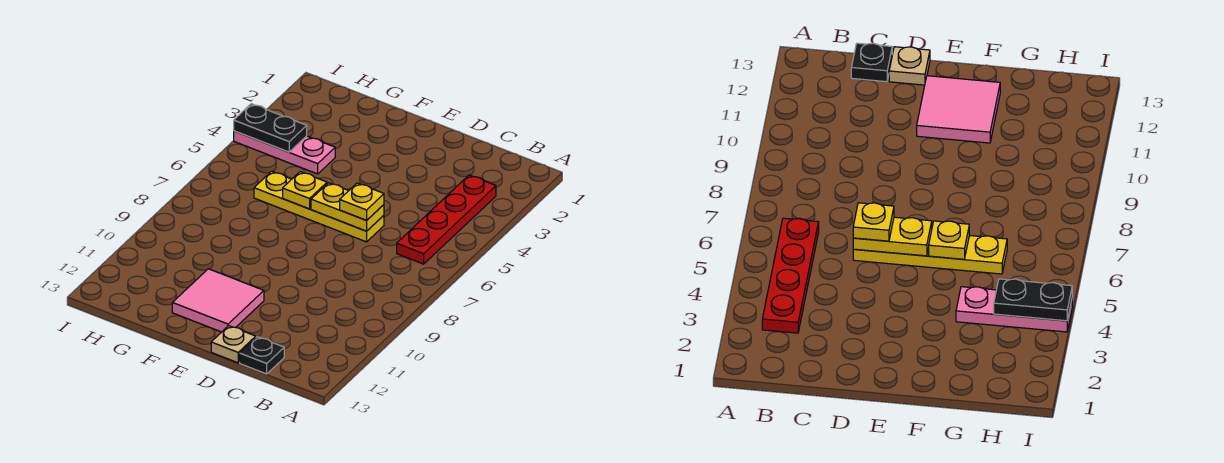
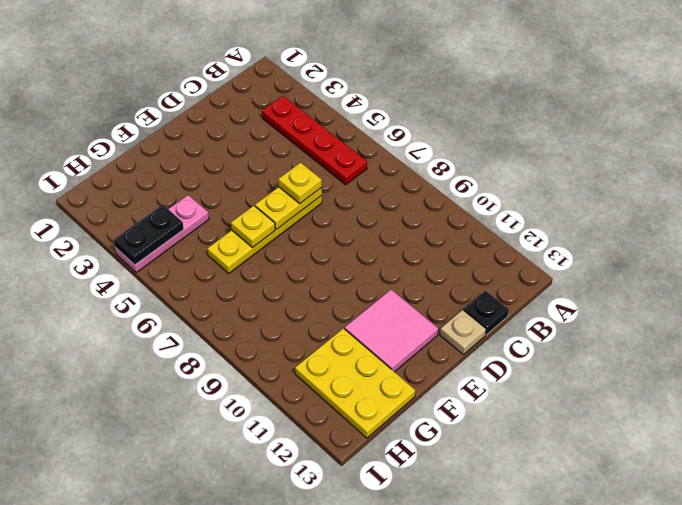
none -> yellow 2x3 plate [295,328,415,438]

